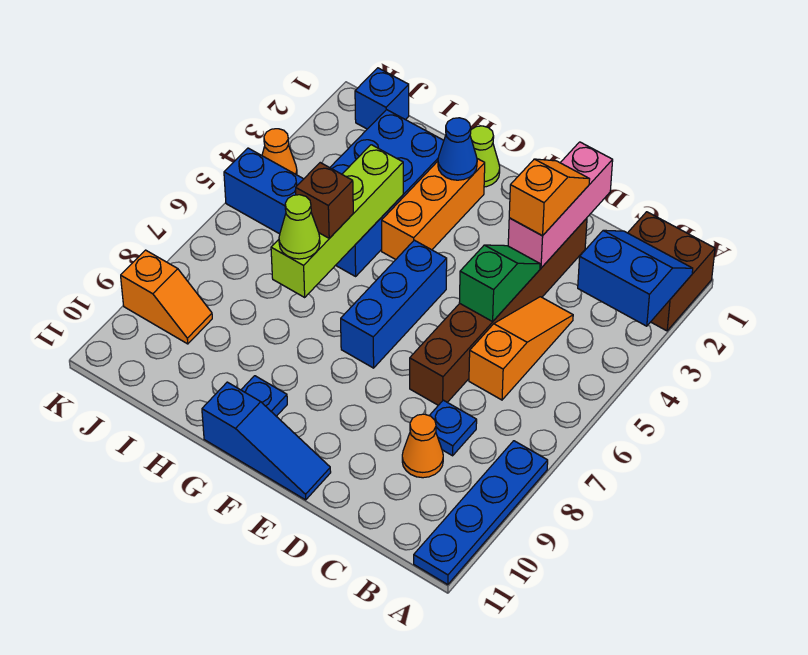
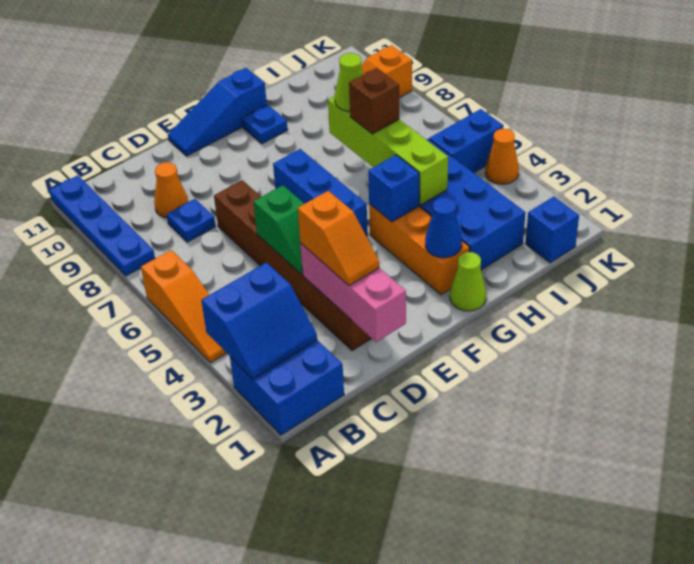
brown 2x2 brick [628,212,715,331] -> blue 2x2 brick [230,340,344,435]
orange 1x3 slope [469,297,573,400] -> orange 1x3 slope moved to [141,250,226,363]
none -> blue 1x1 brick [368,155,419,222]

